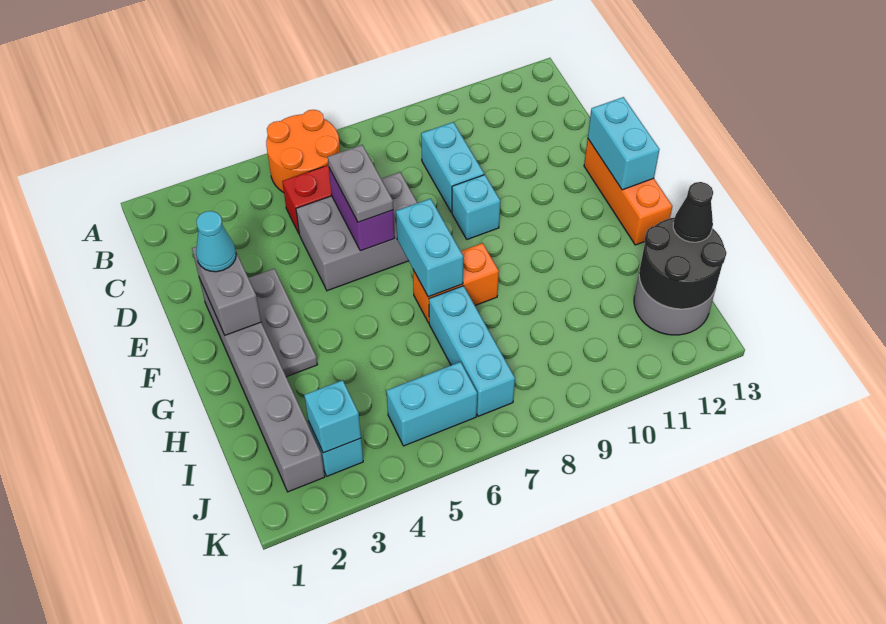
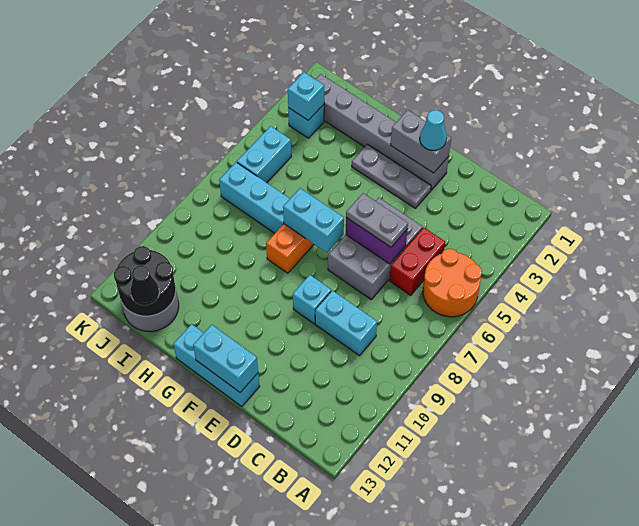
orange 1x3 brick [584,139,672,245] -> cyan 1x3 brick [174,324,260,407]

